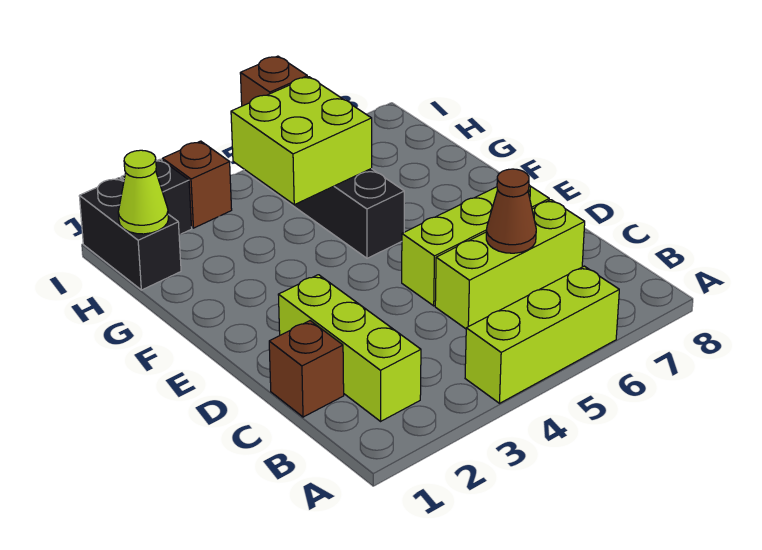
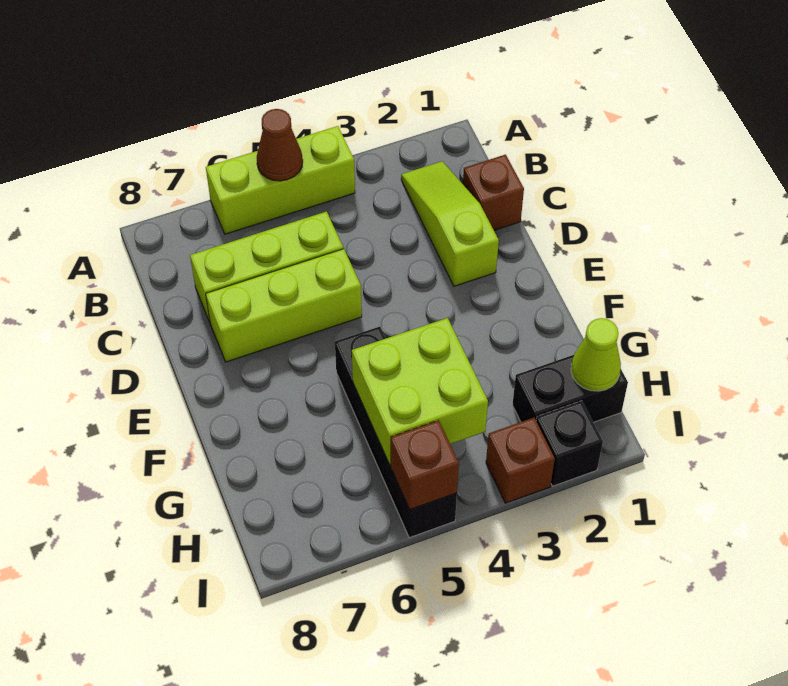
lime 1x3 brick [278,275,421,421] -> lime 1x3 slope [401,161,499,286]
brown 1x1 cone [486,169,536,253] -> brown 1x1 cone moved to [257,109,303,181]
black 1x2 brick [79,178,181,290] -> black 1x2 brick turned to [512,355,628,422]

